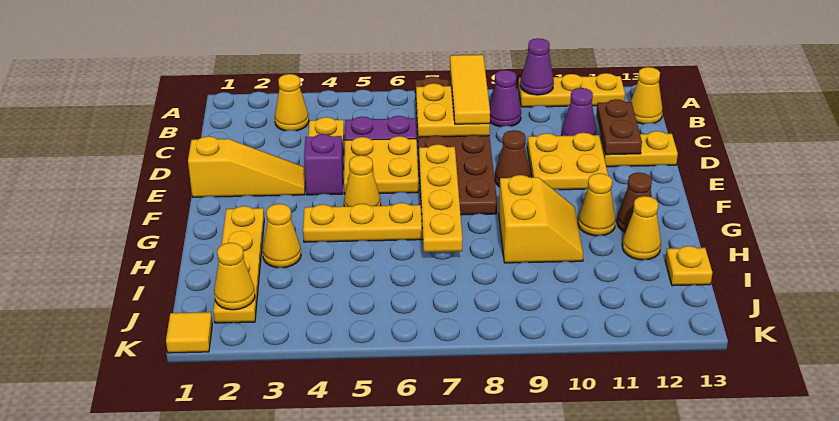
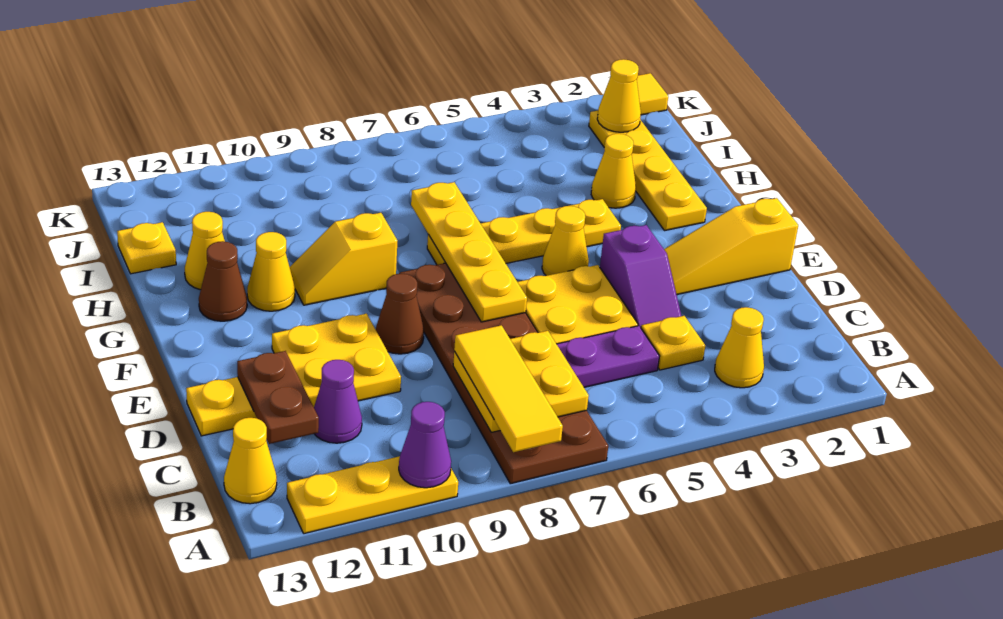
purple 1x1 cone [489,70,521,127] -> none
yellow 2x2 slope [499,175,583,263] -> yellow 1x2 slope [290,213,397,305]

